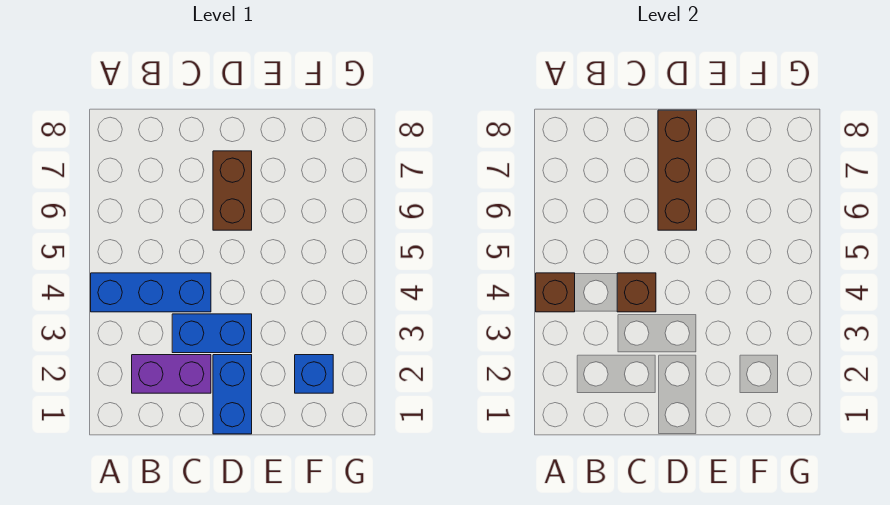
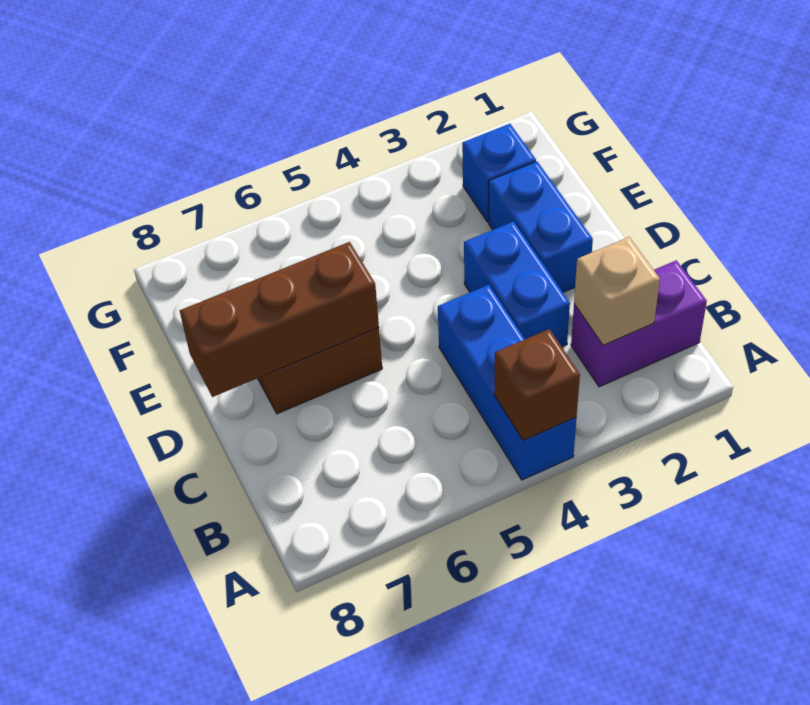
purple 1x2 brick [132,355,211,393] -> purple 1x2 brick turned to [571,260,707,387]
none -> tan 1x1 brick [574,237,660,345]
brown 1x1 brick [617,273,656,312] -> none
blue 1x2 brick [213,355,252,434] -> blue 1x2 brick turned to [489,161,593,292]

